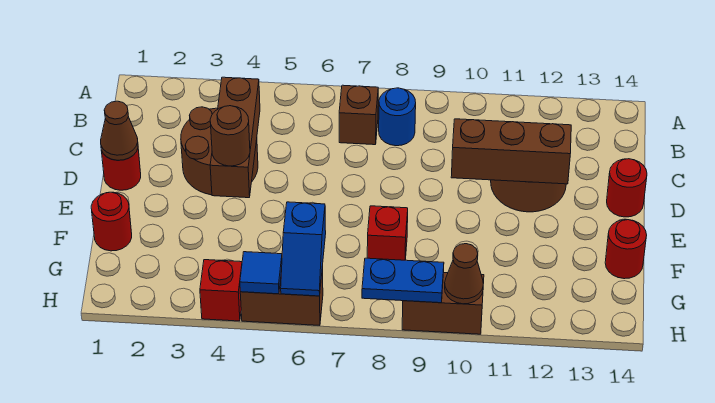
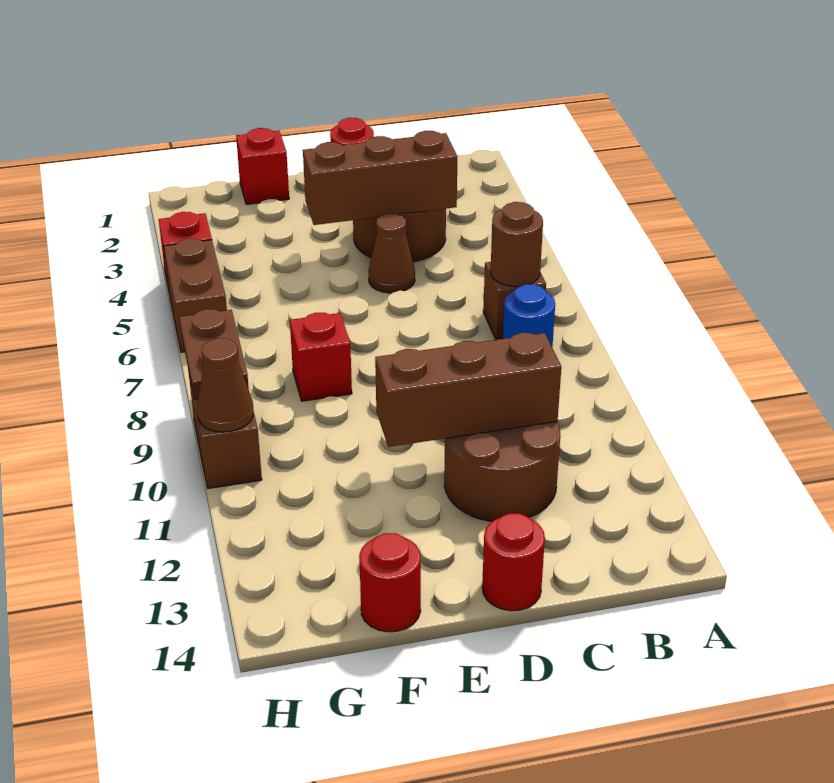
brown 1x1 cone [101,101,138,160] -> brown 1x1 cone moved to [368,214,415,293]
brown 1x3 brick [451,119,571,184] -> brown 1x3 brick turned to [375,333,561,447]
brown 1x1 round brick [210,106,250,166] -> brown 1x1 round brick moved to [491,202,543,287]
red 1x1 round brick [91,192,132,251] -> red 1x1 brick [236,128,289,204]
blue 1x2 slope [281,202,326,296] -> none
blue 1x1 tile [240,252,282,294] -> none
blue 1x2 plate [362,258,444,303] -> brown 1x2 plate [180,309,249,399]

